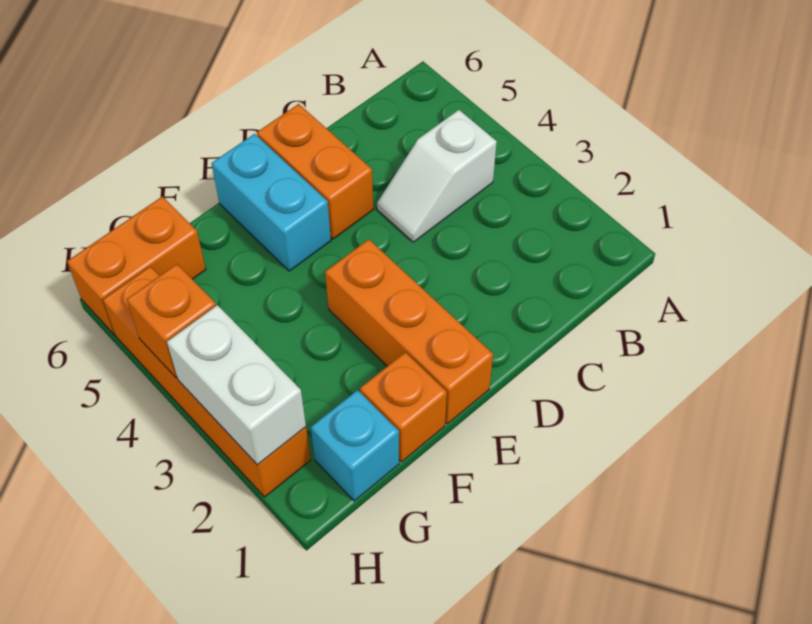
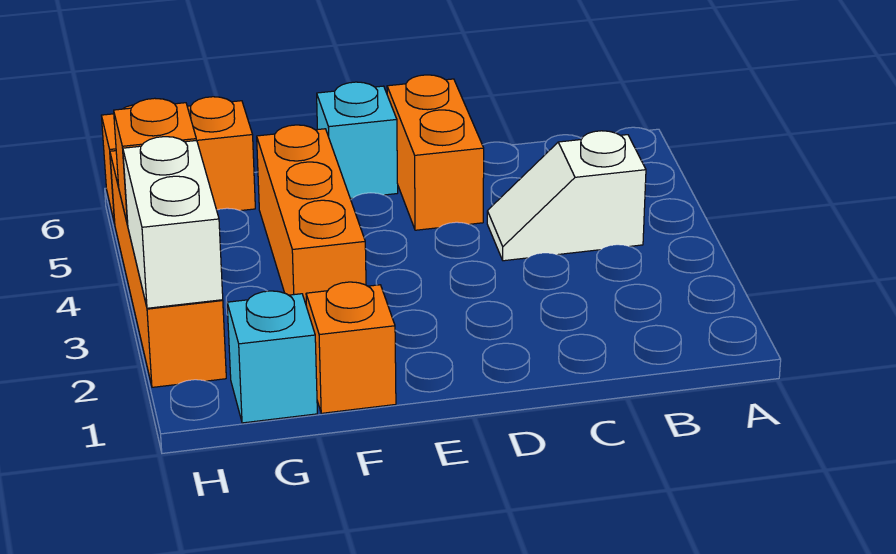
orange 1x3 brick [325,239,493,424] -> orange 1x3 brick moved to [257,125,366,307]
cyan 1x2 brick [211,134,331,271] -> cyan 1x1 brick [317,82,398,199]

